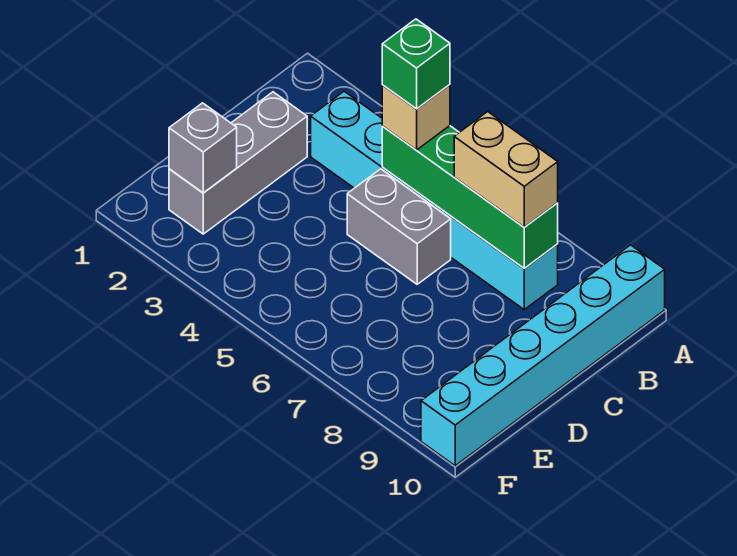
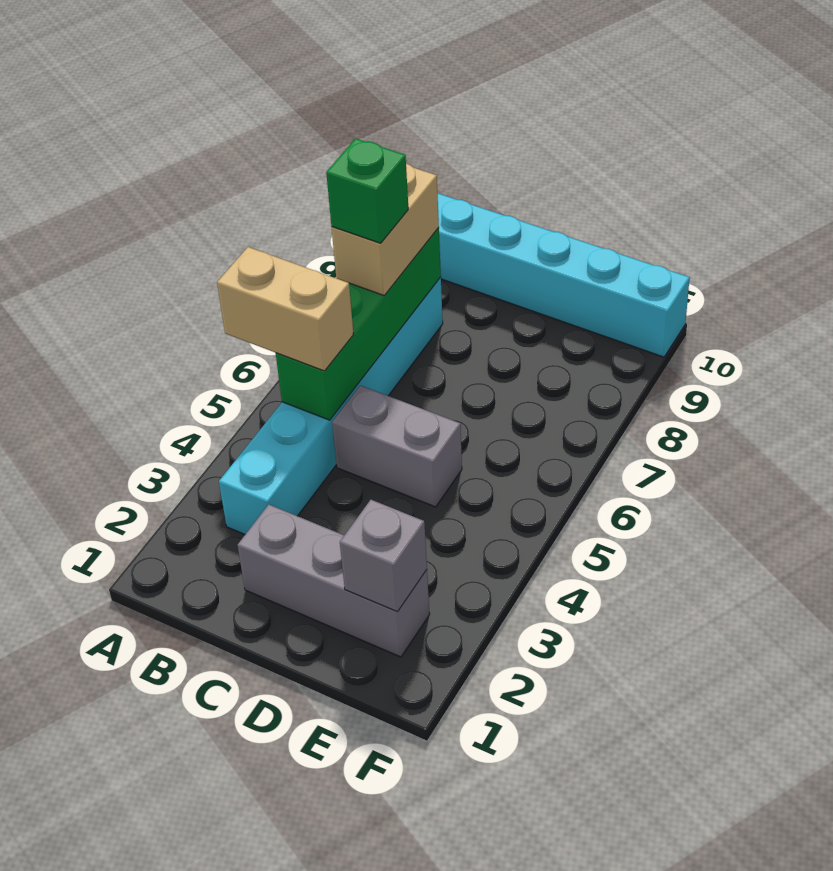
tan 1x1 brick [382,85,450,150] -> tan 1x2 brick [217,247,354,371]
green 1x1 brick [382,19,450,109] -> green 1x1 brick moved to [326,138,408,243]
grey 1x2 brick [347,169,451,284] -> grey 1x2 brick turned to [332,386,462,507]

